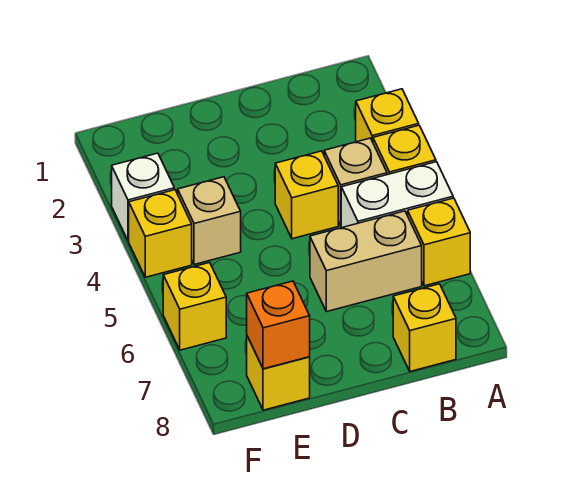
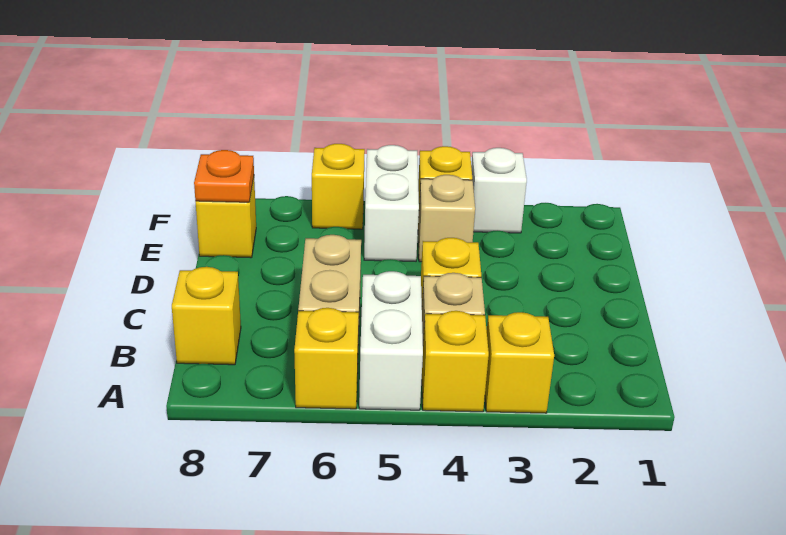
none -> white 1x2 brick [364,145,419,261]
orange 1x1 brick [247,281,310,369] -> orange 1x1 plate [194,150,254,202]

